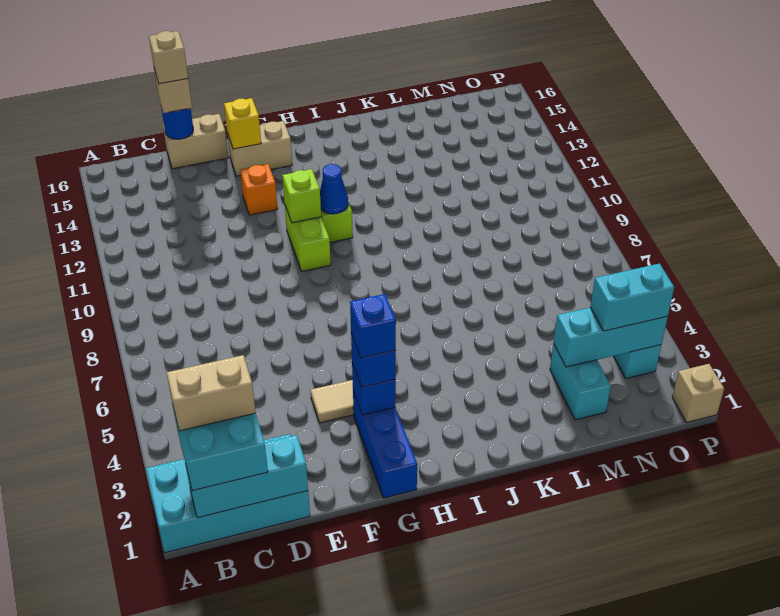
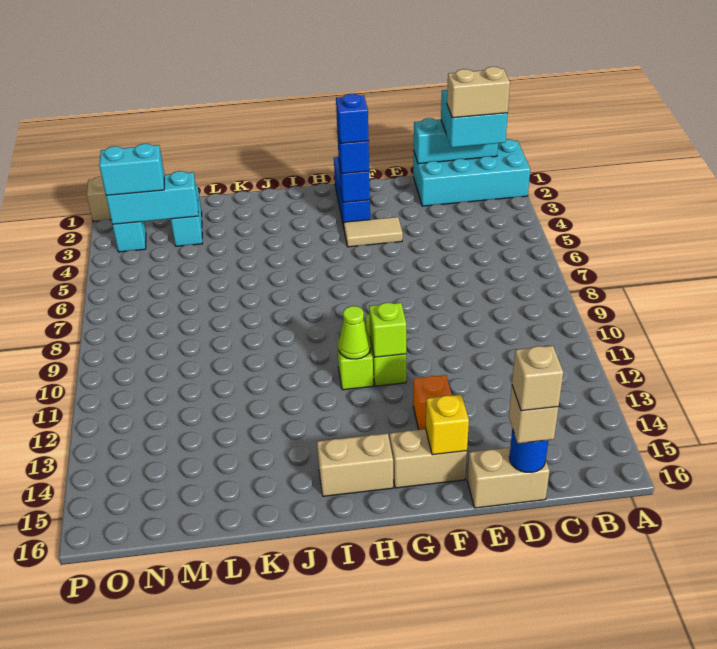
blue 1x1 cone [320,164,348,214] -> lime 1x1 cone [339,306,371,359]
none -> tan 1x2 brick [317,433,393,496]

